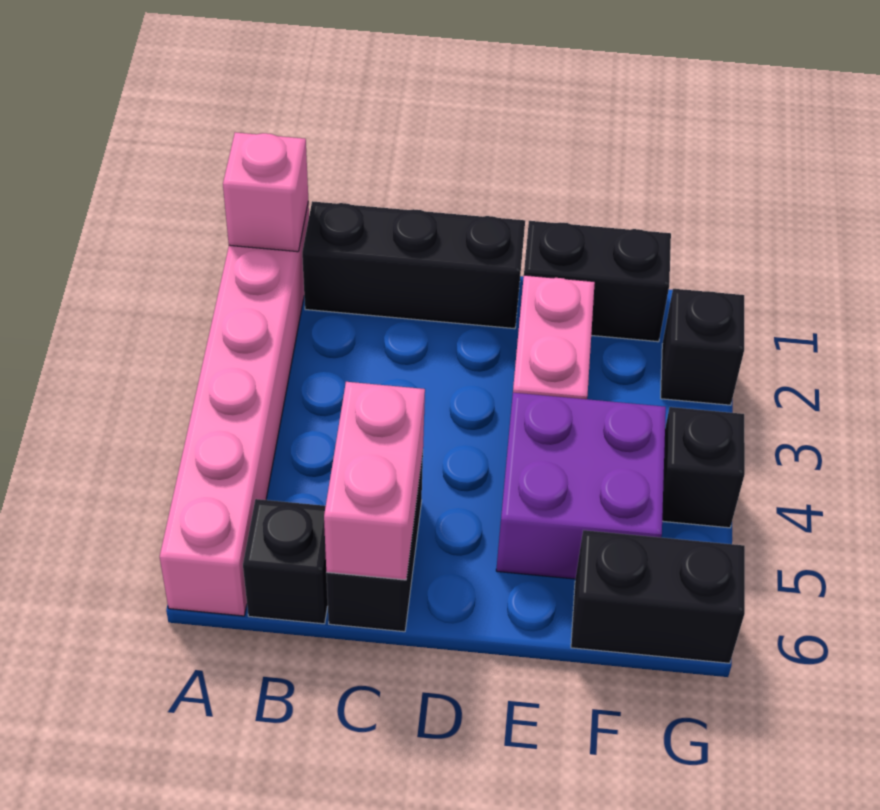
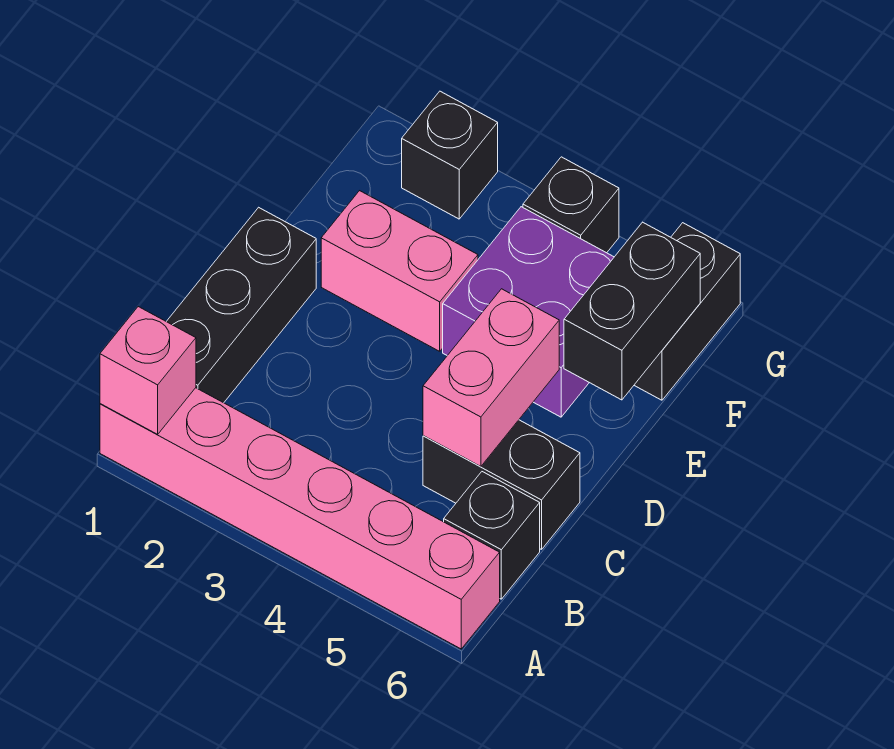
pink 1x2 brick [324,382,425,580] -> pink 1x2 brick turned to [423,289,559,467]
black 1x2 brick [524,221,671,342] -> black 1x2 brick moved to [564,222,700,400]

